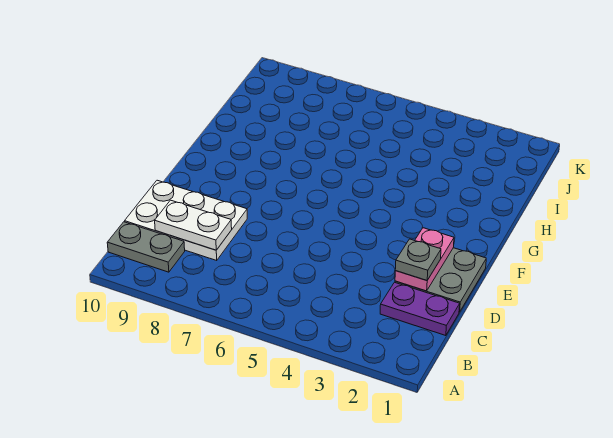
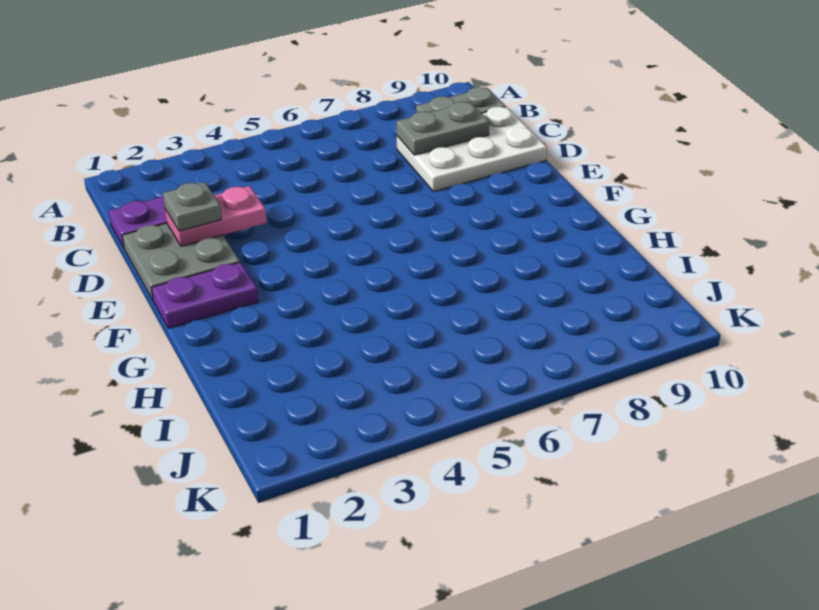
white 1x2 plate [155,200,232,250] -> grey 1x2 plate [396,102,489,155]
pink 1x2 plate [395,228,454,291] -> pink 1x2 plate turned to [165,186,267,246]
none -> purple 1x2 plate [152,262,258,328]

